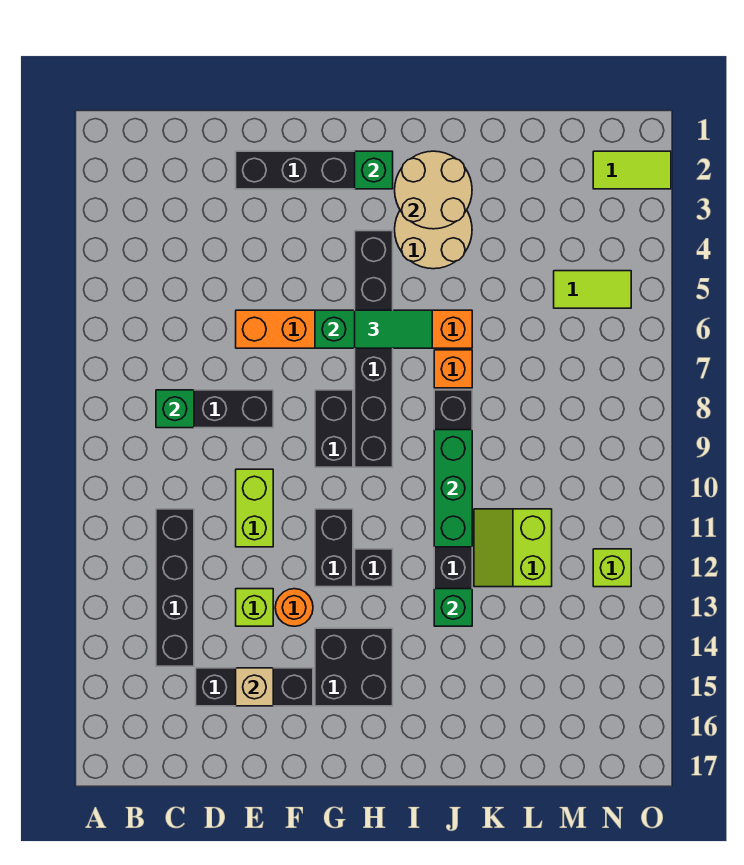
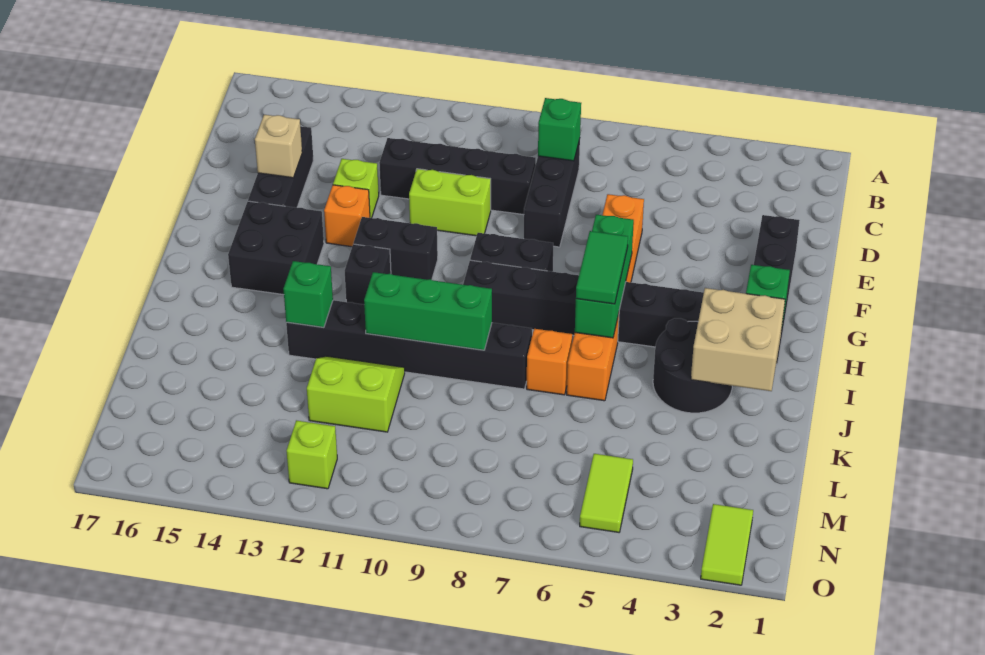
black 1x4 brick [156,509,194,666] -> black 1x4 brick moved to [379,138,536,215]
orange 1x1 round brick [275,589,313,626] -> orange 1x1 brick [324,185,370,247]
tan 2x2 round brick [395,151,472,229] -> tan 2x2 brick [691,288,785,391]
tan 2x2 round brick [395,210,472,269] -> black 2x2 round brick [653,318,732,413]

